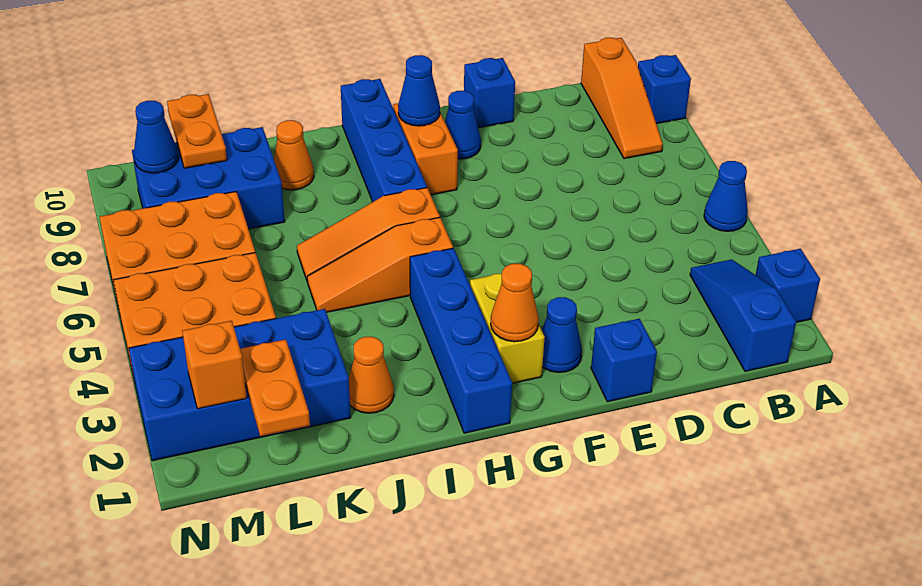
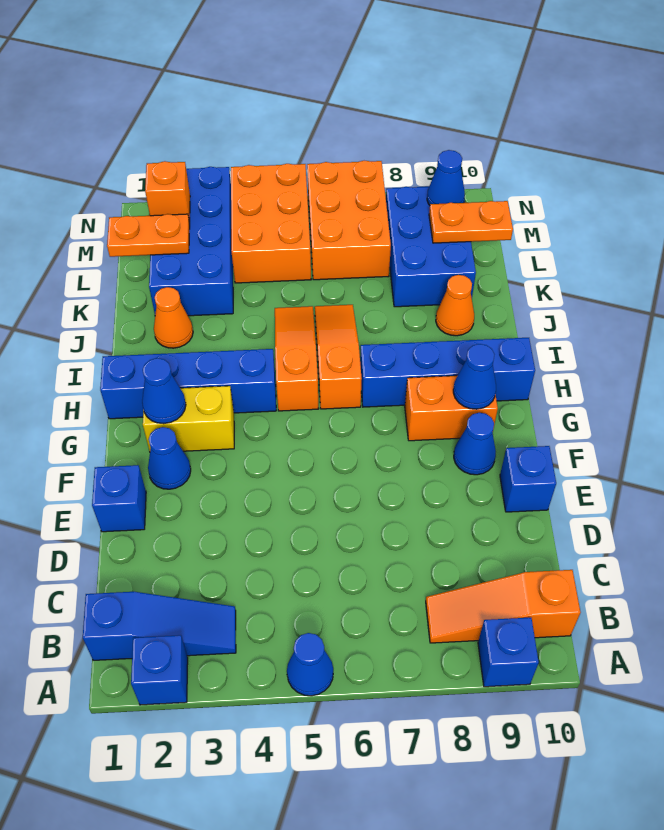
orange 1x1 cone [491,264,539,342] -> blue 1x1 cone [142,358,186,424]

